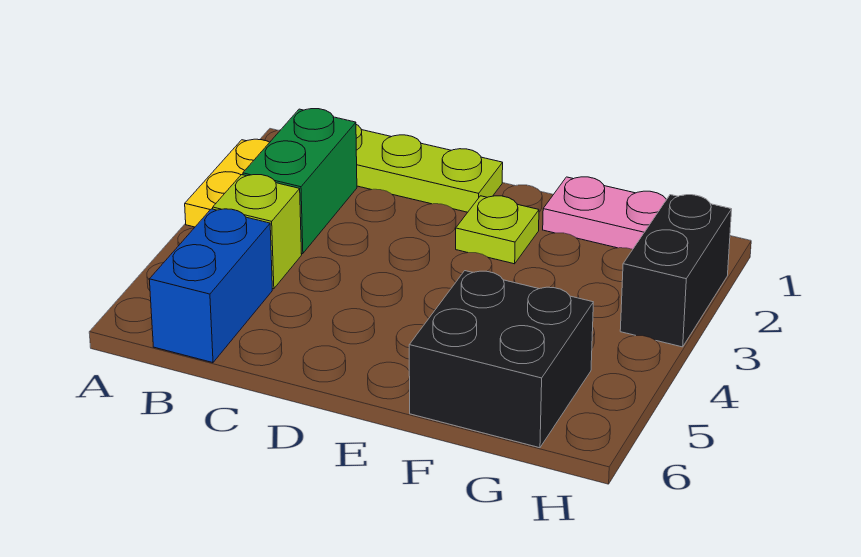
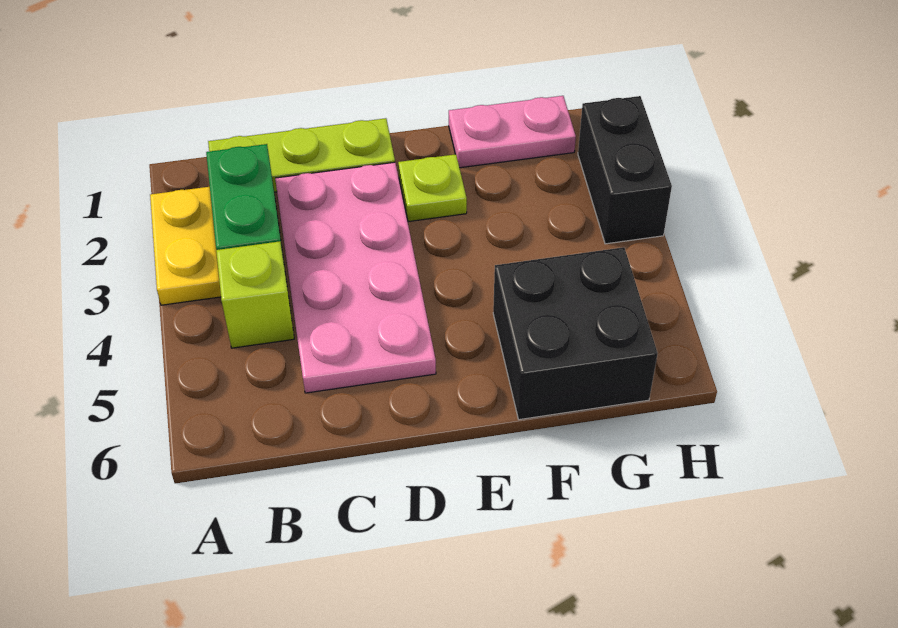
blue 1x2 brick [149,209,272,363] -> none
none -> pink 2x4 plate [275,162,436,393]

